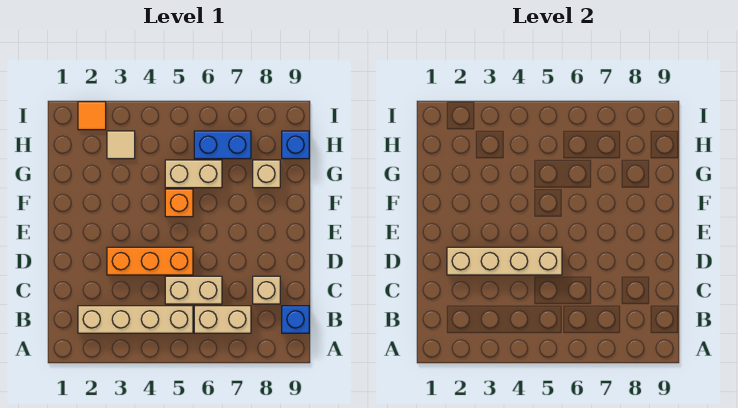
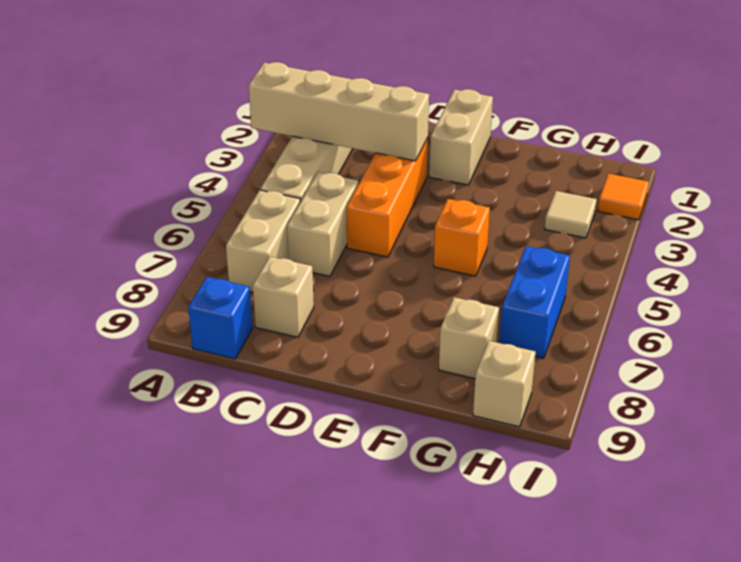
tan 1x4 brick [447,247,562,275] -> tan 1x4 brick turned to [249,62,429,161]
tan 1x2 brick [165,160,222,188] -> tan 1x2 brick moved to [429,89,493,185]
blue 1x1 brick [282,131,309,159] -> tan 1x1 brick [473,341,536,427]

